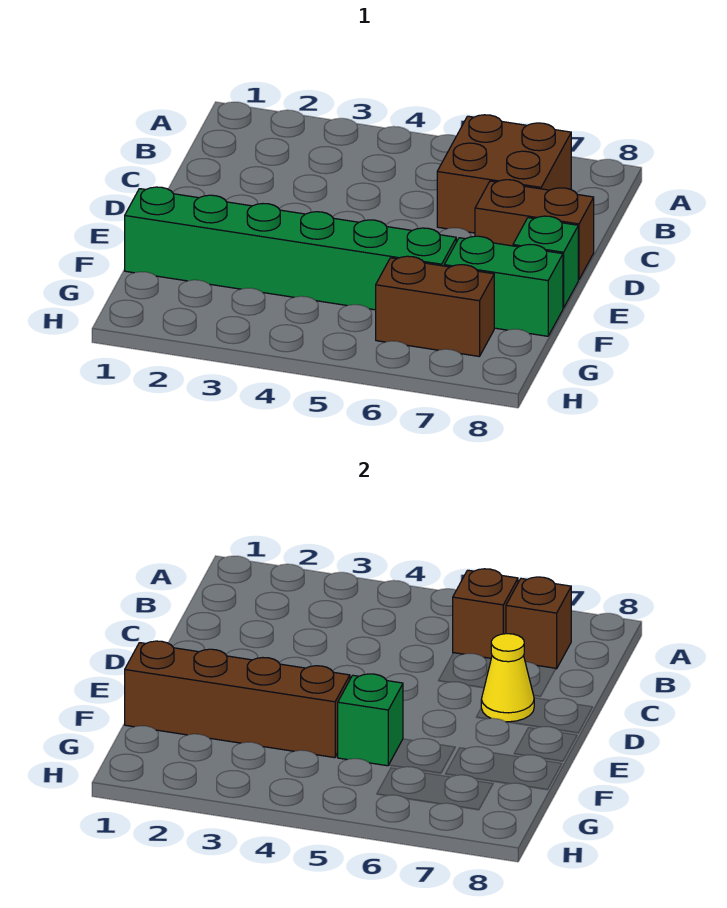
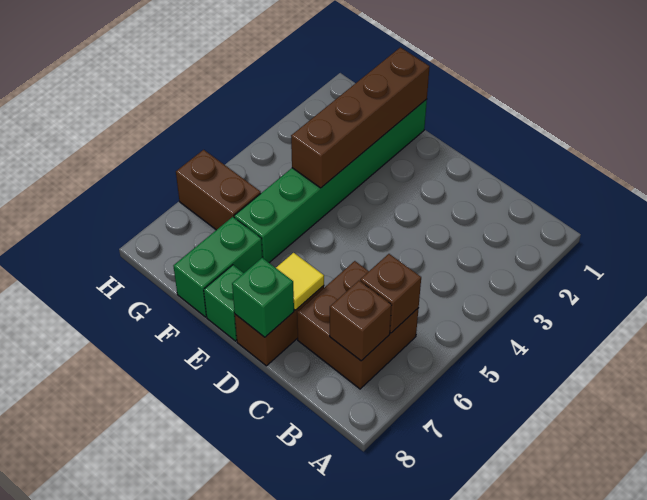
yellow 1x1 cone [481,634,534,722] -> yellow 1x1 tile [276,253,324,310]
green 1x1 brick [338,674,403,766] -> green 1x1 brick moved to [232,258,294,337]
brown 1x2 brick [376,256,494,356] -> brown 1x2 brick turned to [176,150,261,230]

